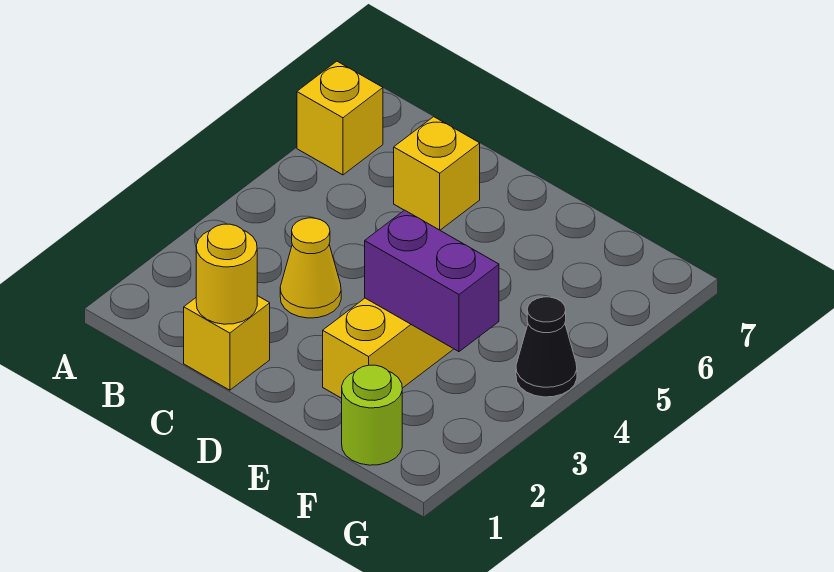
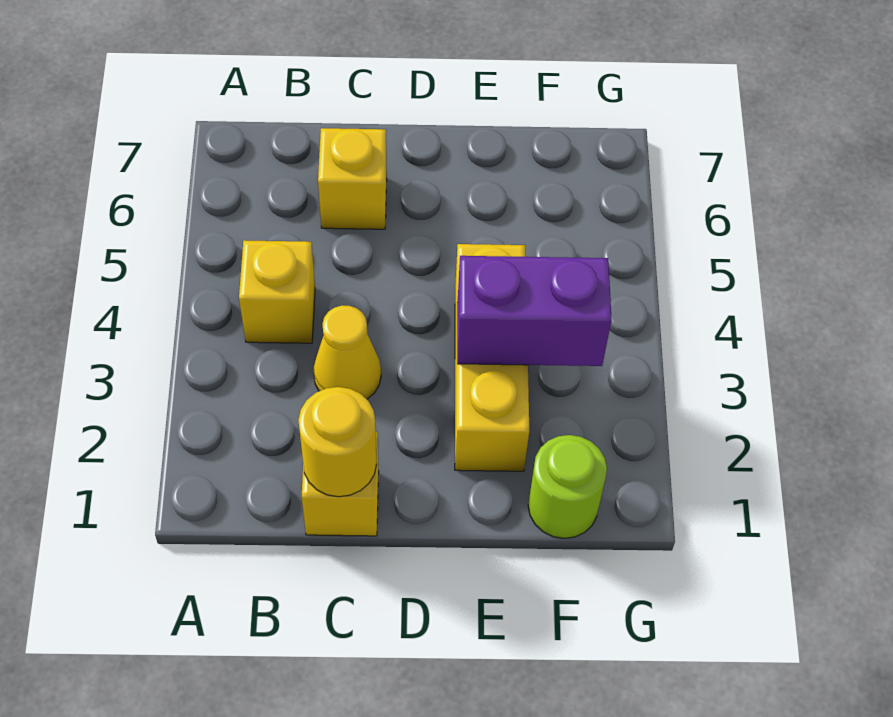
yellow 1x1 brick [297,61,383,175] -> yellow 1x1 brick moved to [239,240,315,343]
black 1x1 cone [516,297,577,397] -> none

